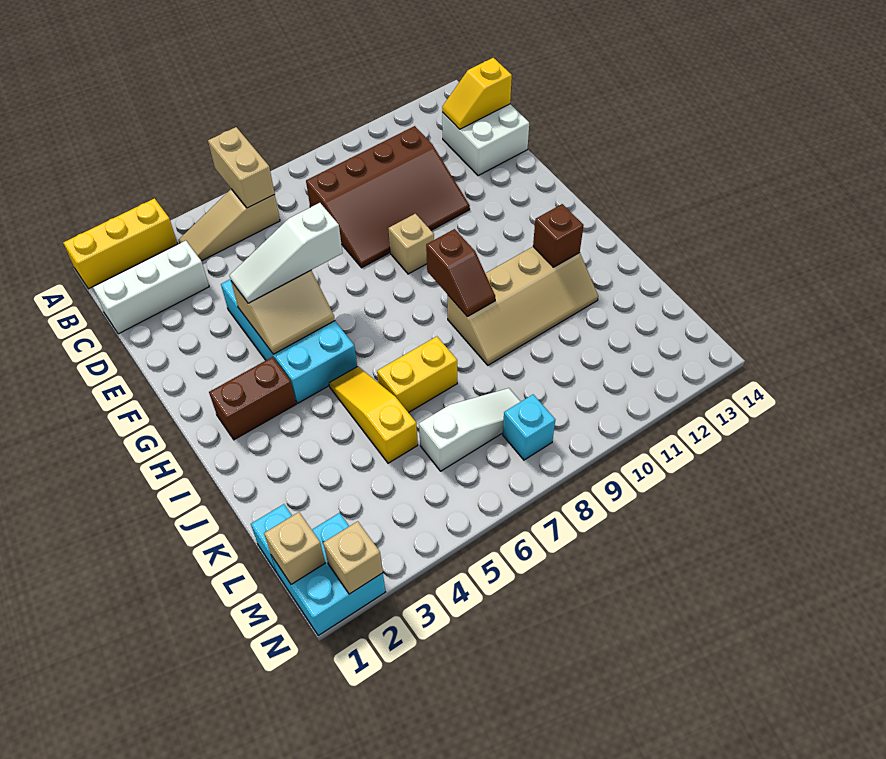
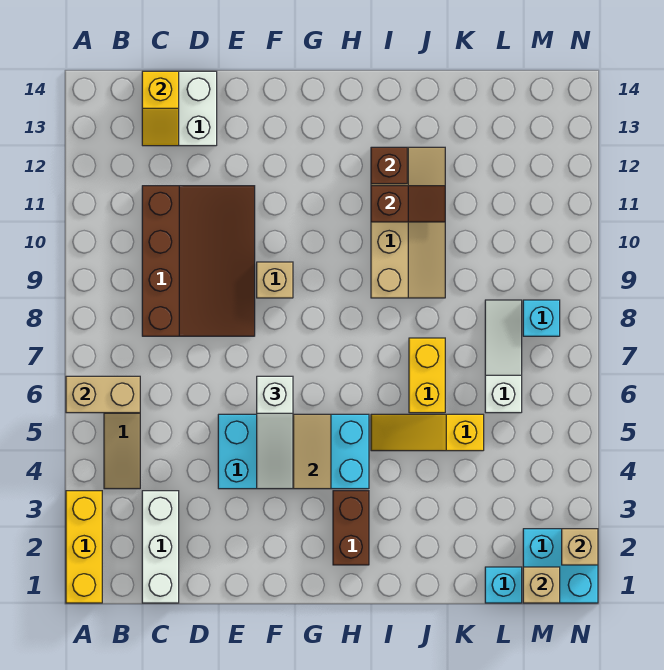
brown 1x2 slope [426,229,495,316] -> brown 1x2 slope moved to [371,186,445,222]

